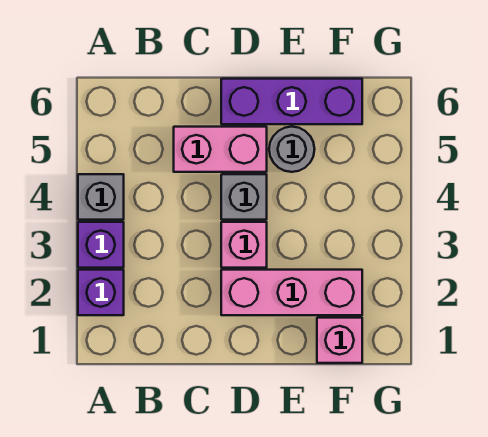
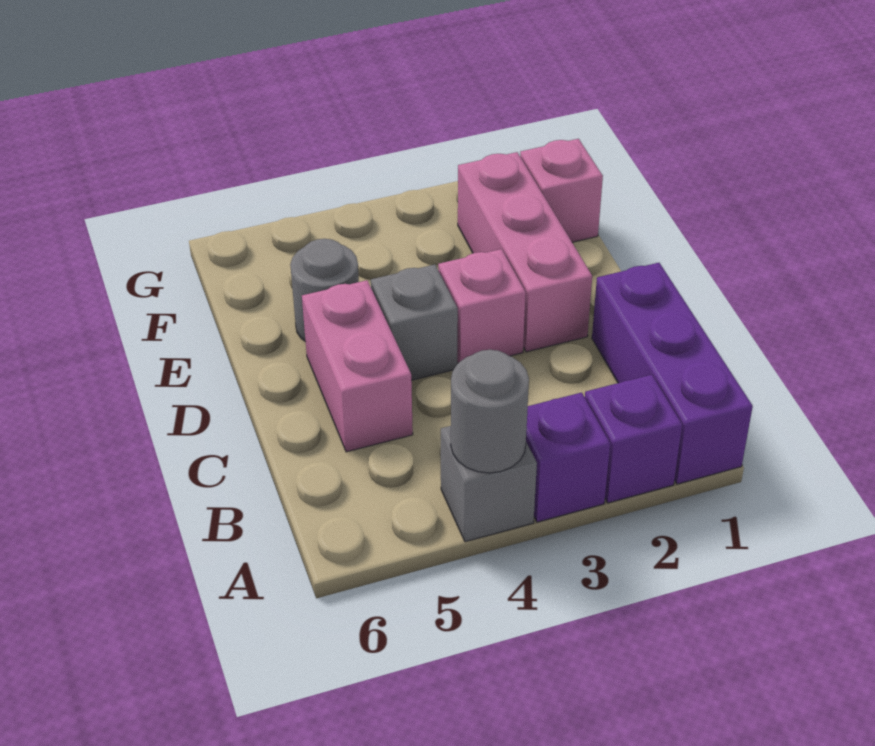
none -> grey 1x1 round brick [451,350,529,473]
purple 1x3 brick [221,79,362,124] -> purple 1x3 brick moved to [592,263,753,484]

